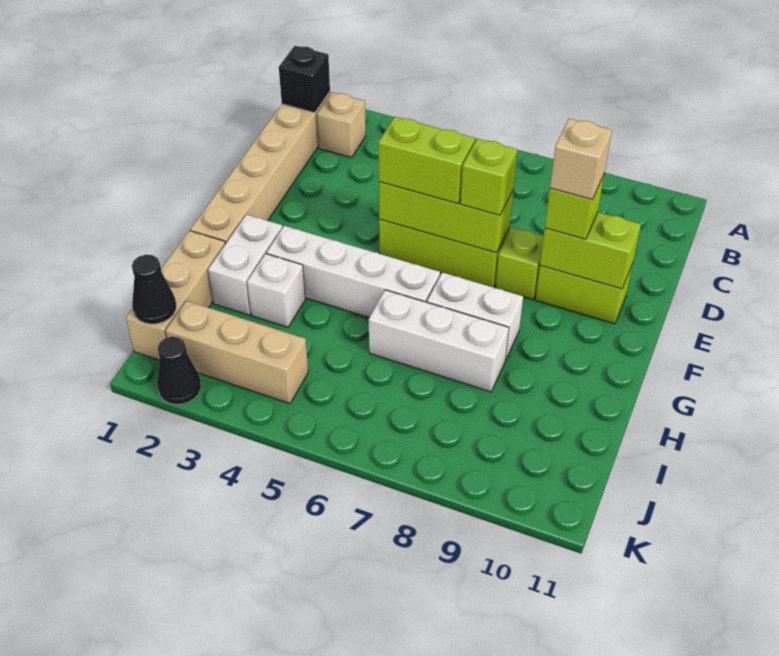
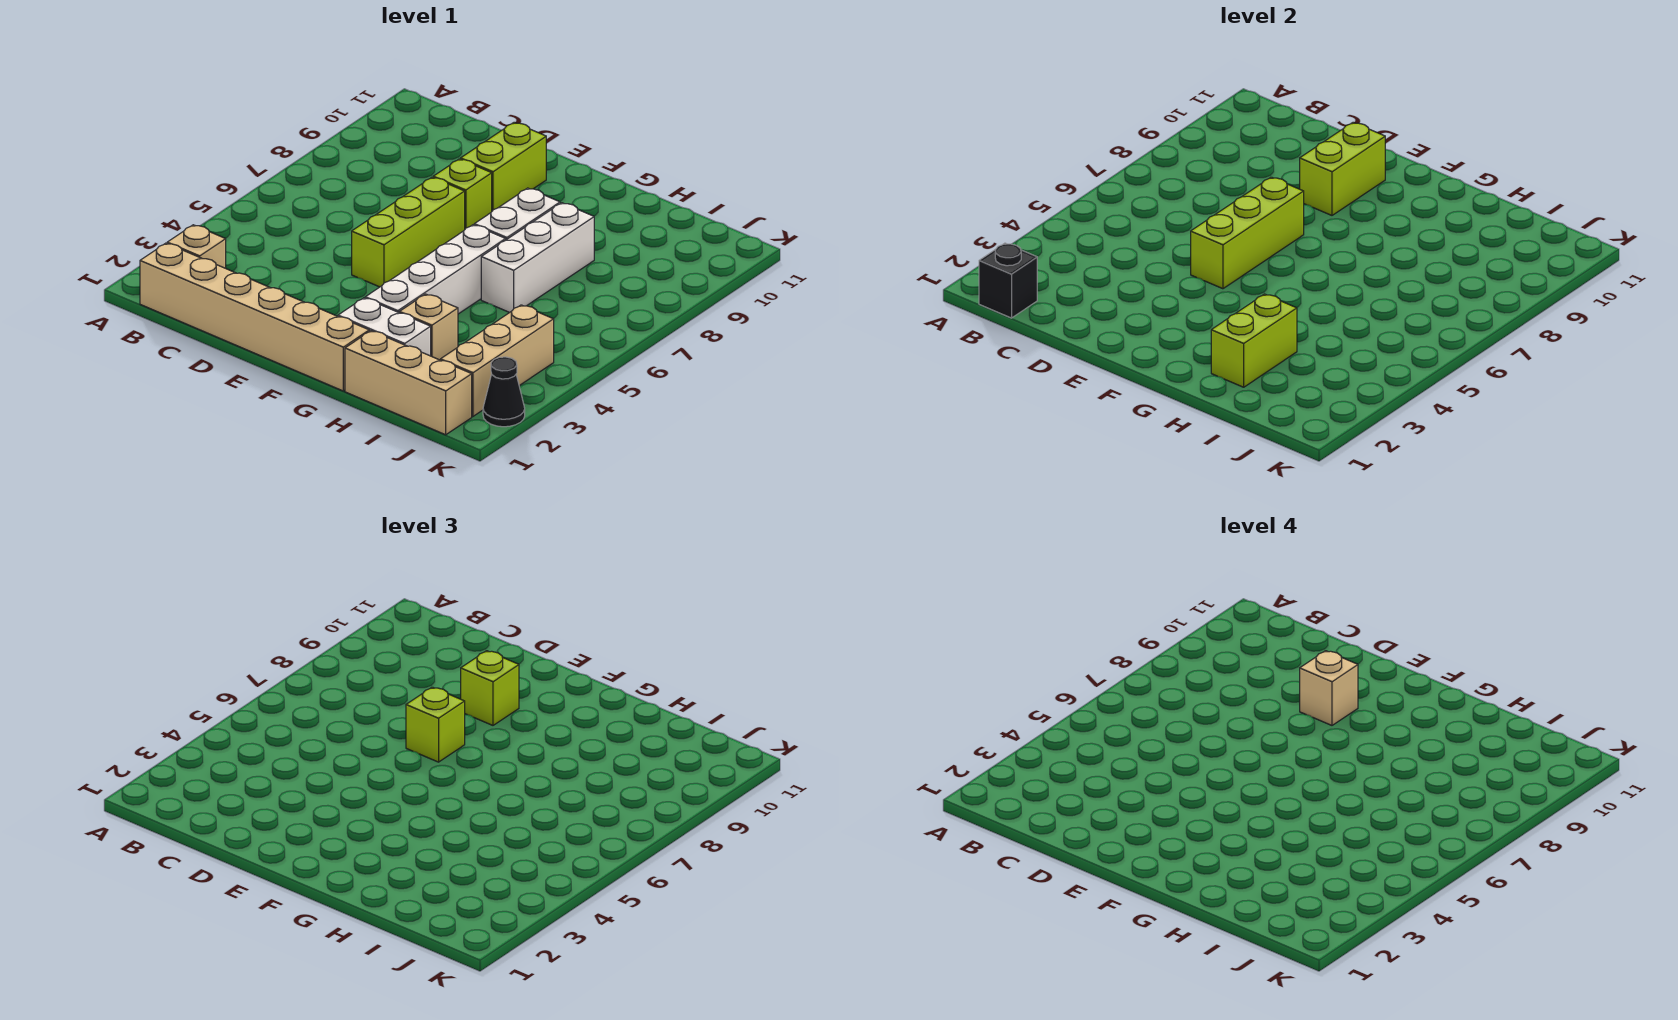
lime 1x2 brick [378,117,475,204] -> lime 1x2 brick moved to [1211,294,1297,387]
white 1x1 brick [247,254,305,327] -> tan 1x1 brick [399,294,458,360]
black 1x1 cone [132,255,176,324] -> none

